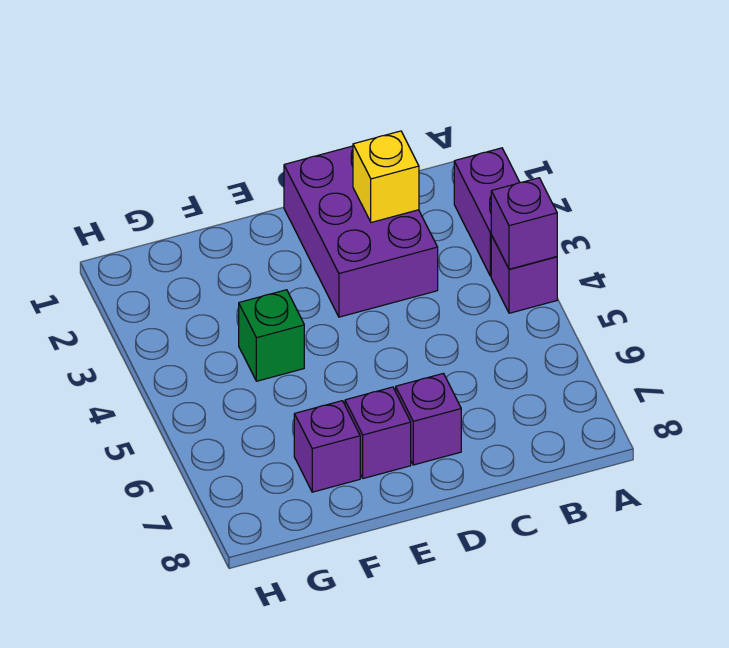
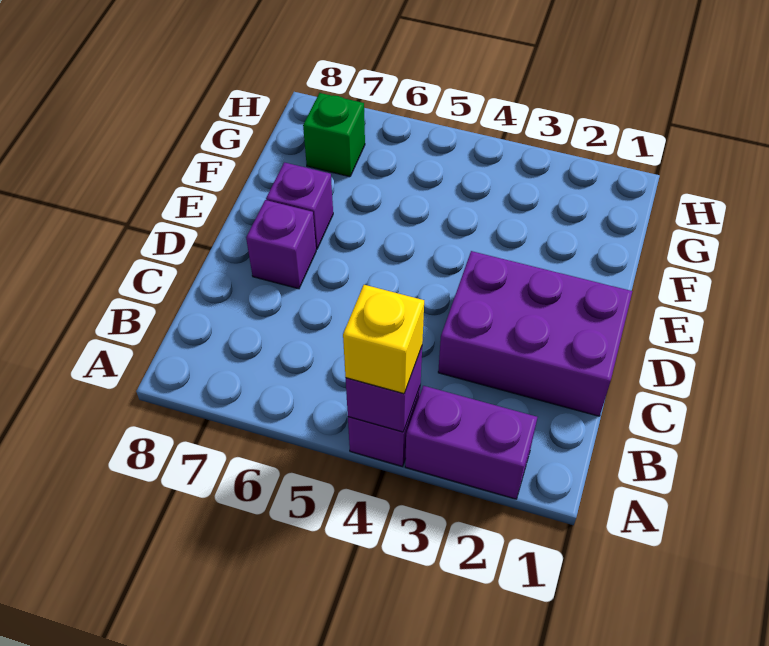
yellow 1x1 brick [353,131,419,222] -> yellow 1x1 brick moved to [343,285,424,394]
green 1x1 brick [239,290,304,381] -> green 1x1 brick moved to [303,93,365,177]
purple 1x1 brick [294,401,360,492] -> none

